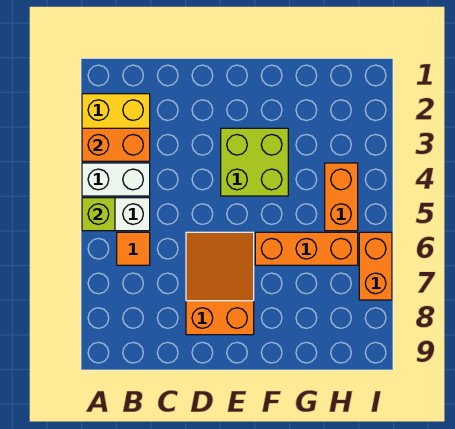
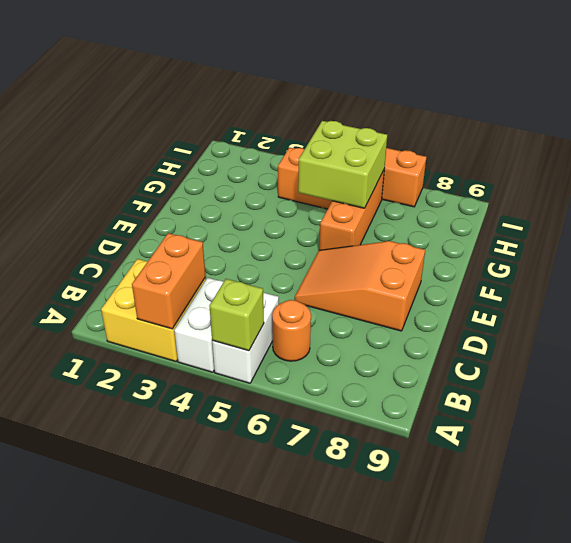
orange 1x1 tile [117,232,150,265] -> orange 1x1 round brick [272,300,311,361]
lime 2x2 brick [221,128,288,196] -> lime 2x2 brick moved to [298,121,387,208]

